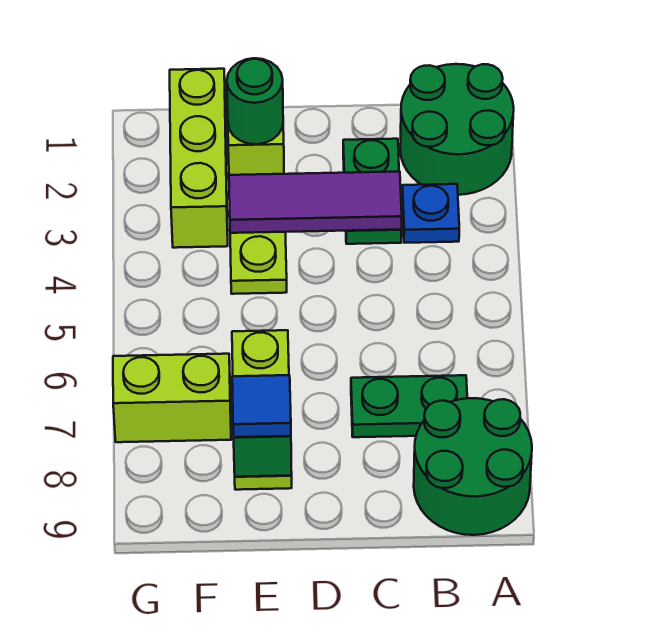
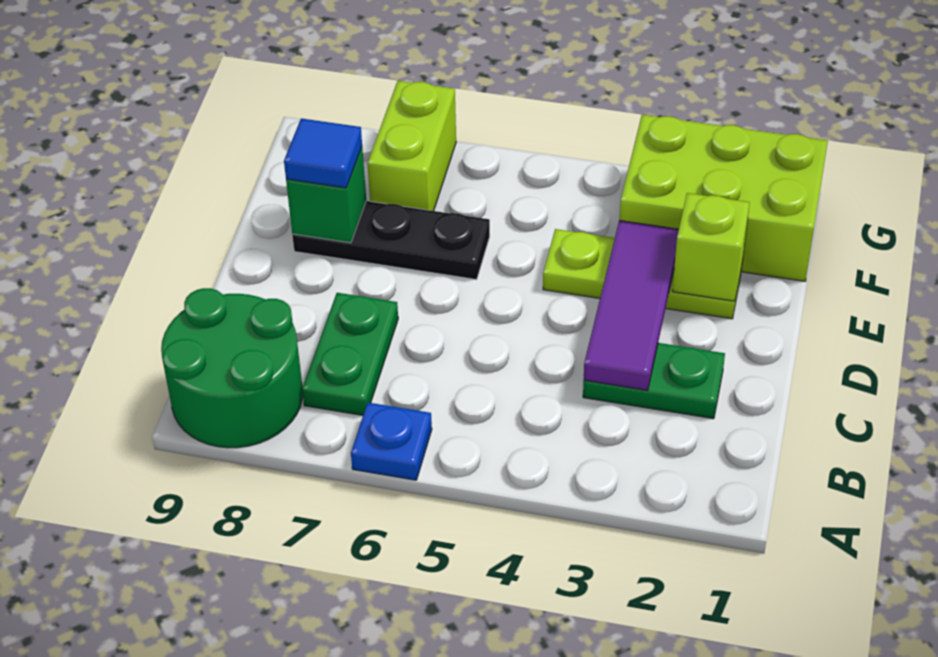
green 2x2 round brick [400,64,514,195] -> none
blue 1x1 plate [402,184,459,243] -> blue 1x1 plate moved to [351,403,432,480]
green 1x1 round brick [227,58,283,144] -> none
lime 1x3 plate [232,330,292,490] -> black 1x3 plate [292,201,490,279]
lime 1x3 brick [170,69,228,248] -> lime 2x3 brick [620,115,828,281]

